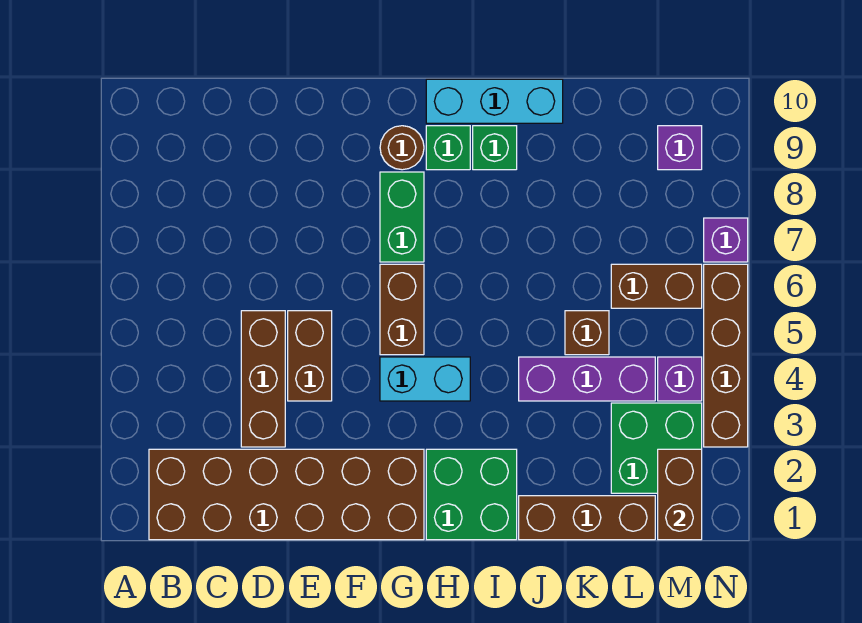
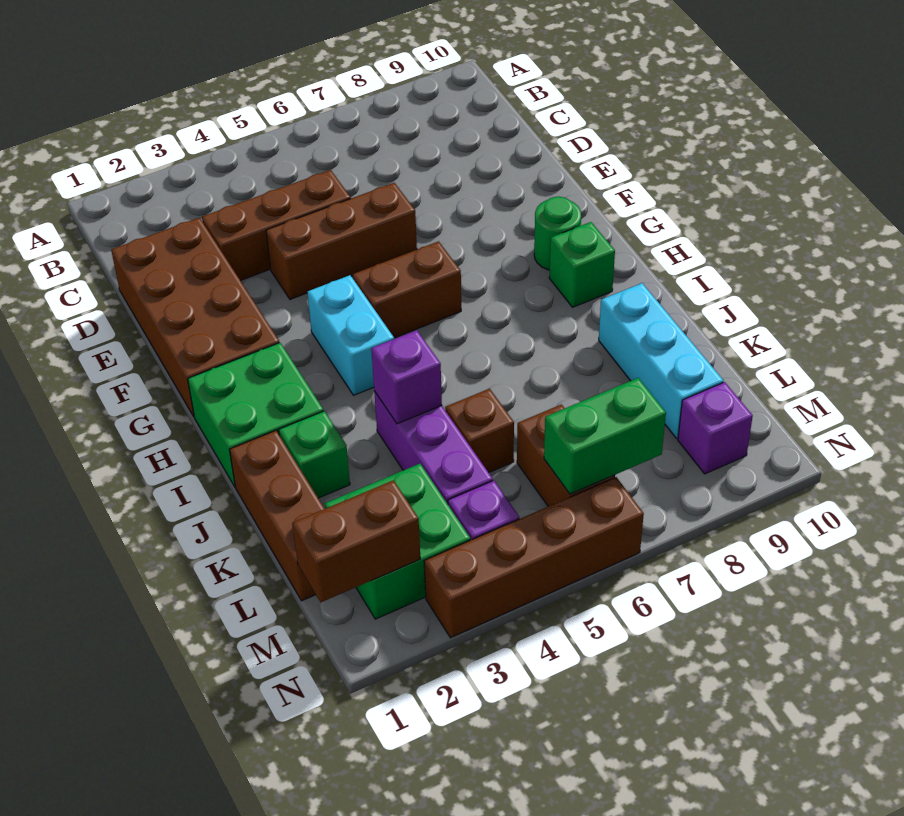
brown 2x6 brick [149,449,424,540] -> brown 2x4 brick [111,218,279,416]
brown 1x2 brick [288,311,332,401] -> brown 1x3 brick [266,183,417,299]
green 1x2 brick [380,172,424,262] -> green 1x2 brick moved to [544,378,666,494]
brown 1x1 round brick [380,126,424,170] -> green 1x1 round brick [534,196,581,270]
cyan 1x3 brick [426,79,563,123] -> cyan 1x3 brick moved to [599,283,723,438]
green 1x1 brick [473,126,517,170] -> green 1x1 brick moved to [279,411,350,498]
purple 1x1 brick [704,218,748,262] -> purple 1x1 brick moved to [371,330,442,424]

